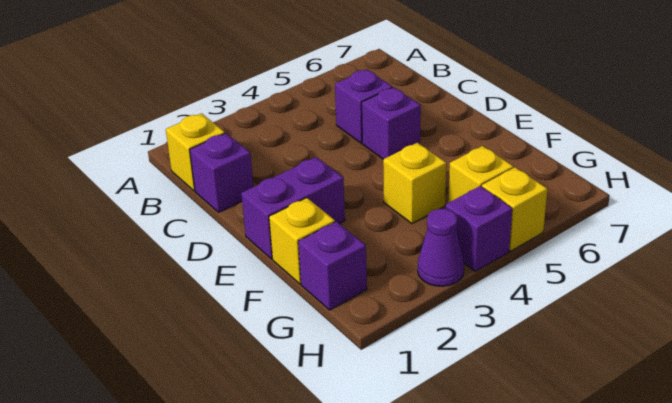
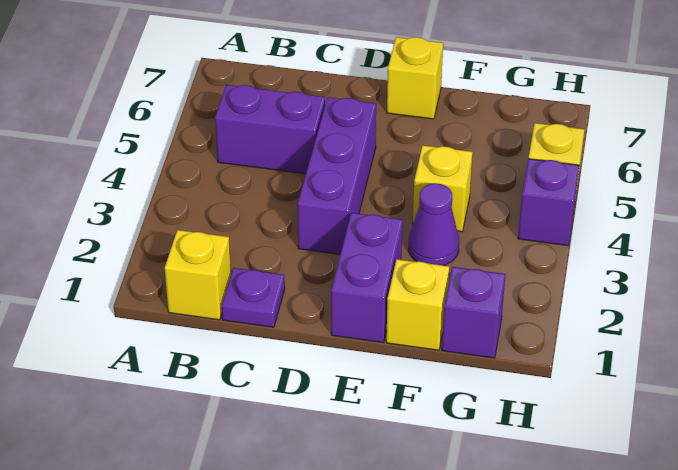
purple 1x1 brick [190,133,253,212] -> purple 1x1 plate [222,268,285,327]
purple 1x1 brick [335,69,392,143] -> purple 1x2 brick [215,85,325,174]
purple 1x1 brick [362,87,421,159] -> purple 1x3 brick [298,97,376,254]
yellow 1x1 brick [448,146,513,203] -> yellow 1x1 brick moved to [387,37,443,119]
purple 1x1 cone [418,209,464,286] -> purple 1x1 cone moved to [408,183,459,265]

